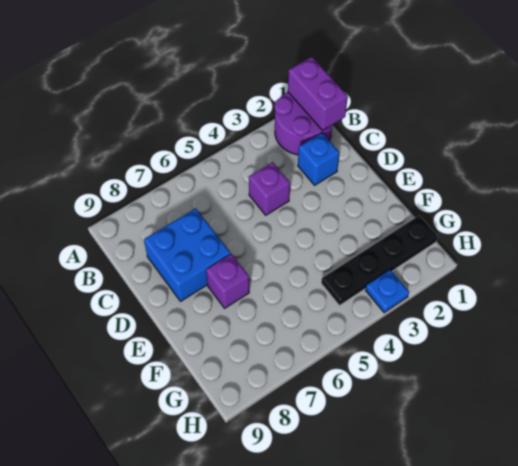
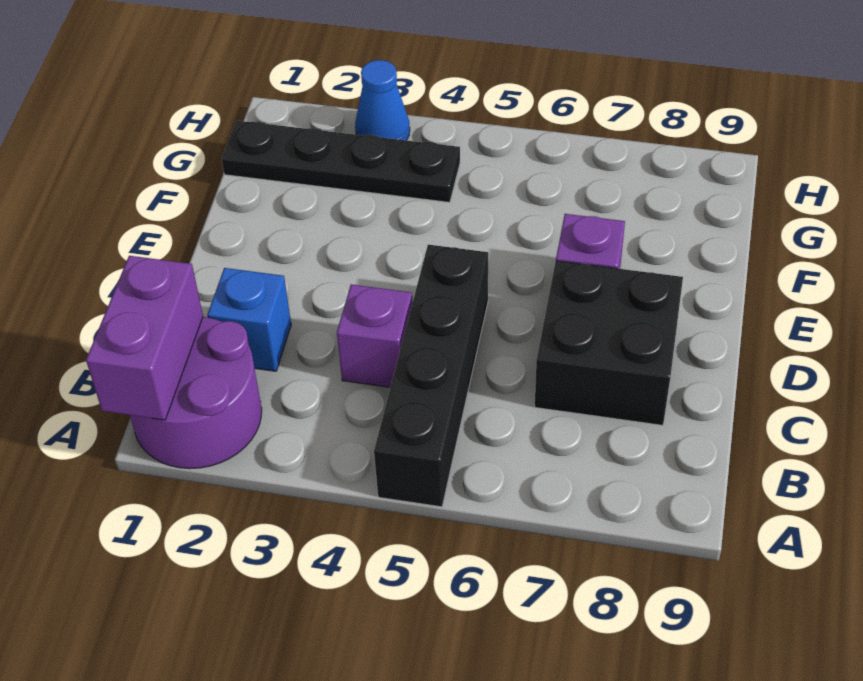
none -> black 1x4 brick [374,245,488,507]
blue 2x2 brick [144,208,231,301] -> black 2x2 brick [535,261,683,425]
blue 1x1 plate [365,270,409,313] -> blue 1x1 cone [355,60,410,140]

